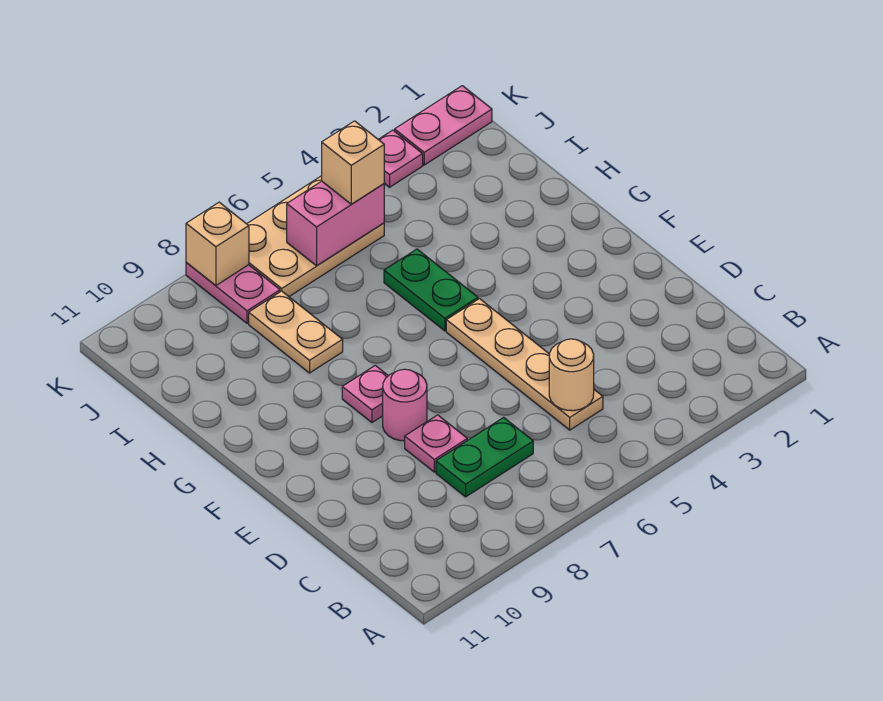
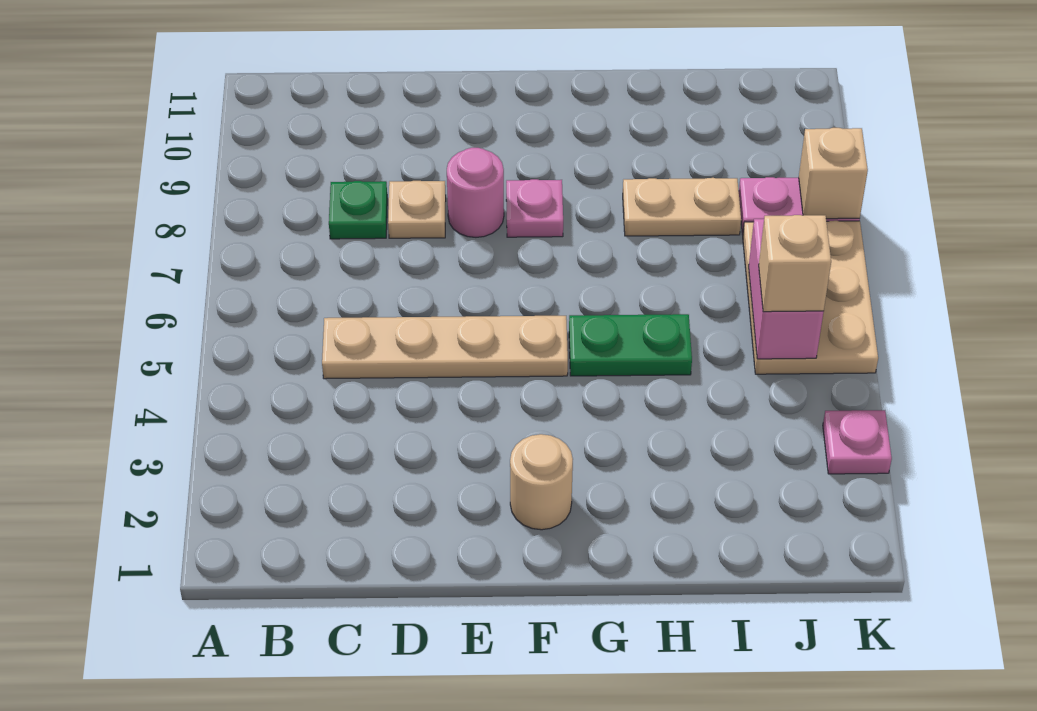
tan 1x1 round brick [549,339,594,411] -> tan 1x1 round brick moved to [510,434,573,530]
green 1x2 plate [436,417,533,497] -> green 1x1 plate [329,181,387,239]
pink 1x1 plate [405,415,467,472] -> tan 1x1 plate [388,181,446,238]
pink 1x2 plate [395,86,492,165] -> none

